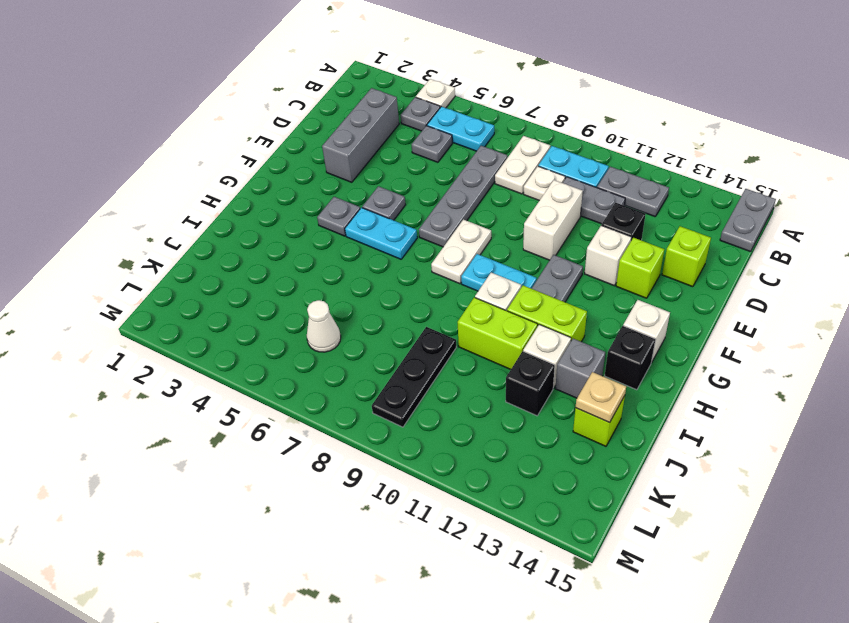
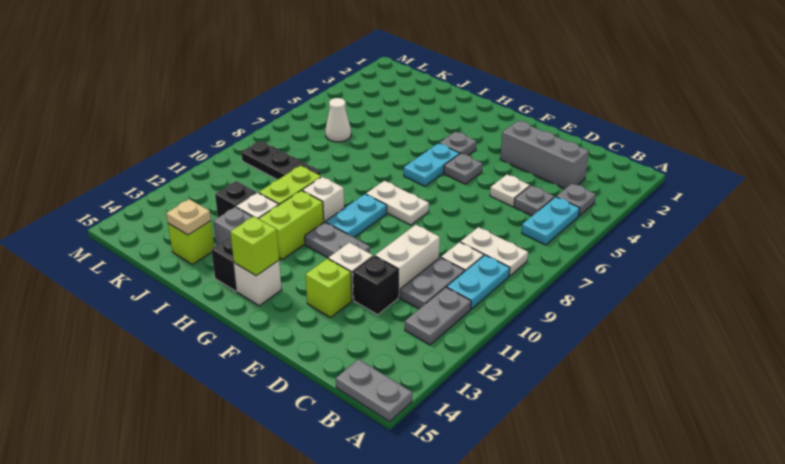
white 1x1 plate [416,79,455,108] -> white 1x1 plate moved to [490,175,530,207]
grey 1x4 plate [419,146,508,247] -> none
white 1x2 brick [523,180,583,260] -> white 1x2 brick turned to [375,225,440,298]
lime 1x1 brick [662,226,711,287] -> lime 1x1 brick moved to [230,216,279,276]

